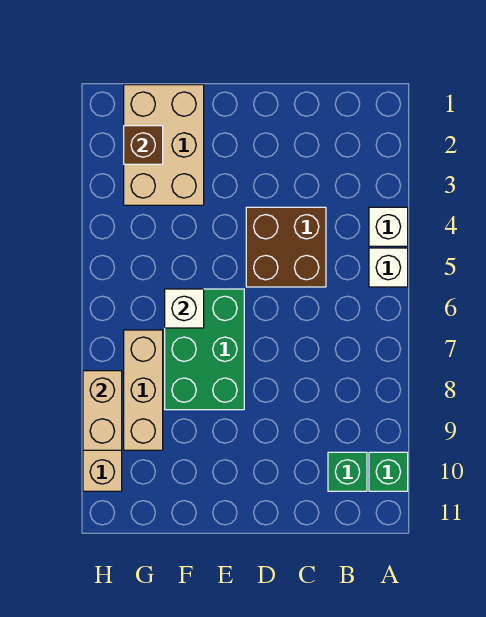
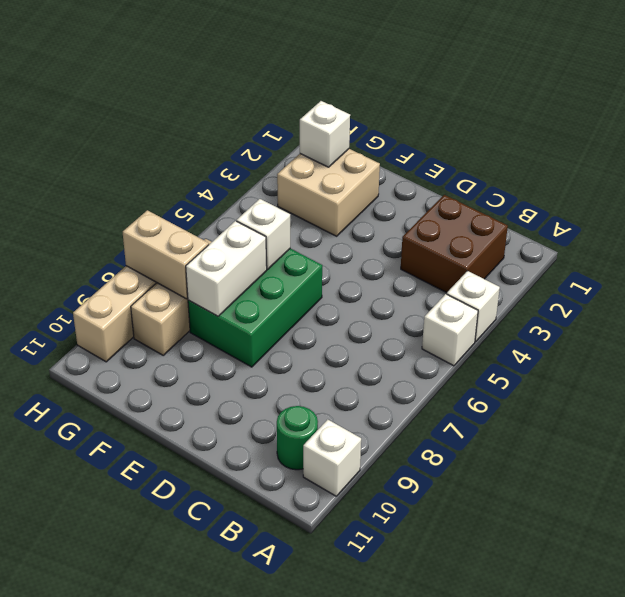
green 1x1 brick [369,452,408,491] -> white 1x1 brick [303,419,361,496]
green 1x1 brick [328,452,367,491] -> green 1x1 round brick [277,406,318,470]
brown 2x2 brick [246,207,326,287] -> brown 2x2 brick moved to [401,195,508,293]
tan 2x3 brick [124,85,204,205] -> tan 2x2 brick [277,149,380,236]
none -> white 1x2 brick [186,221,267,316]
brown 1x1 brick [124,126,163,164] -> white 1x1 brick [300,101,350,167]
tan 1x2 brick [83,371,122,450] -> tan 1x2 brick turned to [123,210,209,299]

